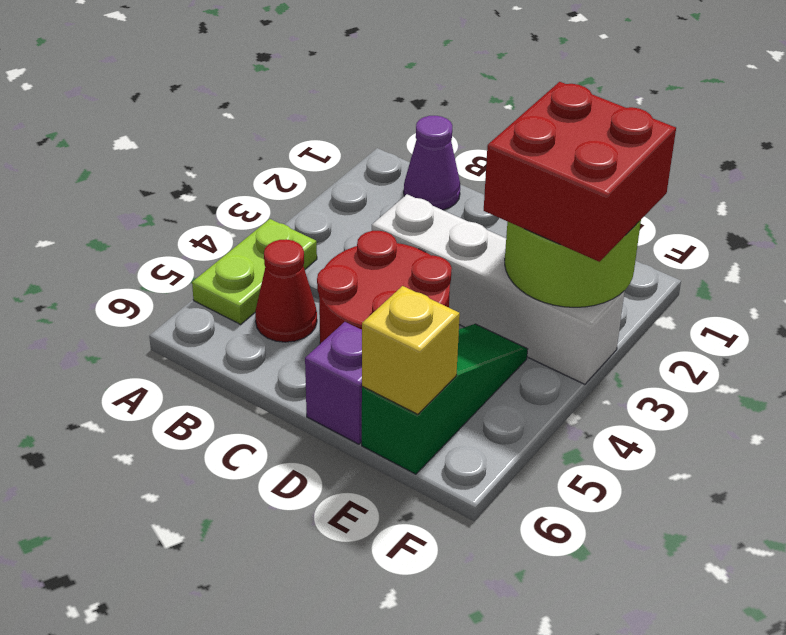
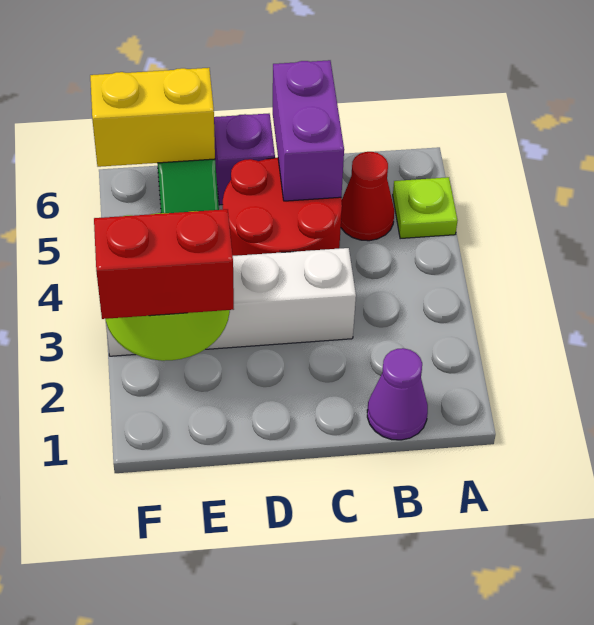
lime 1x2 plate [192,219,317,324] -> lime 1x1 plate [393,177,458,239]
none -> purple 1x2 brick [273,60,344,201]
red 2x2 brick [484,82,676,262] -> red 1x2 brick [94,209,234,319]
yellow 1x1 brick [362,286,460,414] -> yellow 1x2 brick [90,68,215,167]

